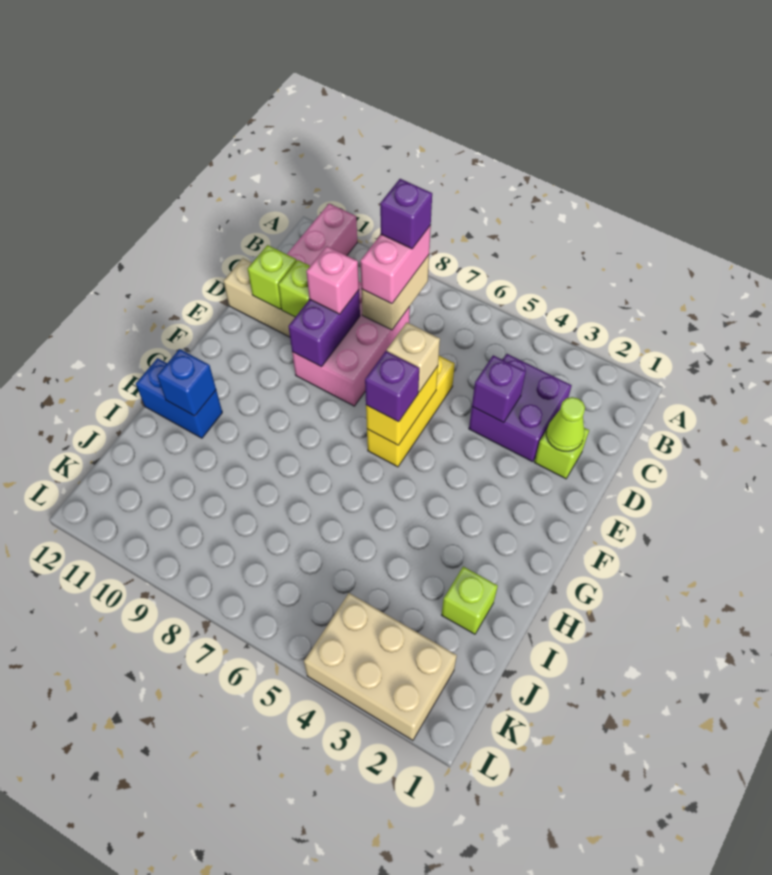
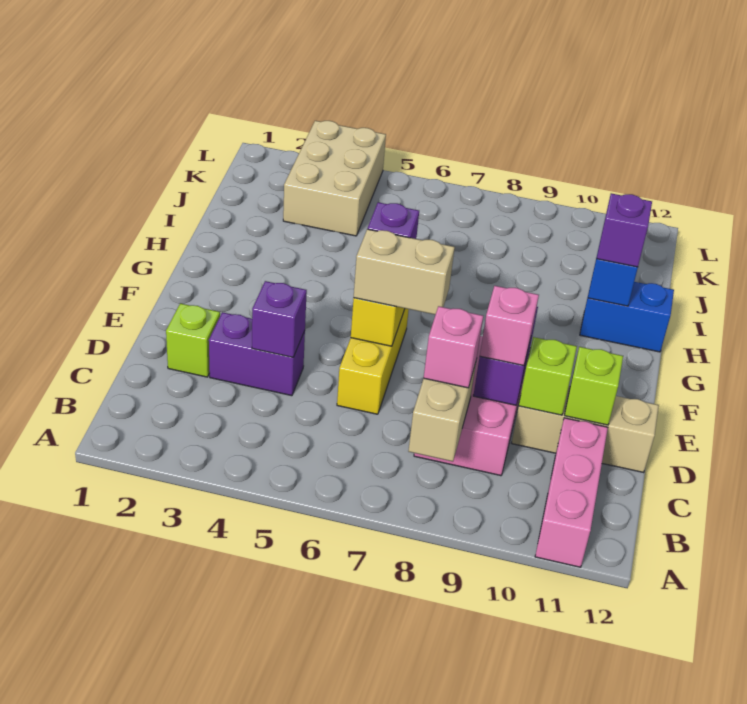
pink 1x2 brick [360,225,431,304] -> pink 1x1 brick [424,306,483,388]
purple 1x1 brick [380,179,432,249] -> purple 1x1 brick moved to [597,193,652,267]
purple 2x2 brick [469,354,572,462] -> purple 1x2 brick [209,312,305,396]
lime 1x1 cone [546,397,585,451] -> none
tan 1x1 brick [387,322,440,392] -> tan 1x2 brick [354,229,455,315]
lime 1x1 brick [442,567,498,634] -> none
tan 2x3 brick [304,593,457,740] -> tan 2x3 brick turned to [283,121,386,236]

